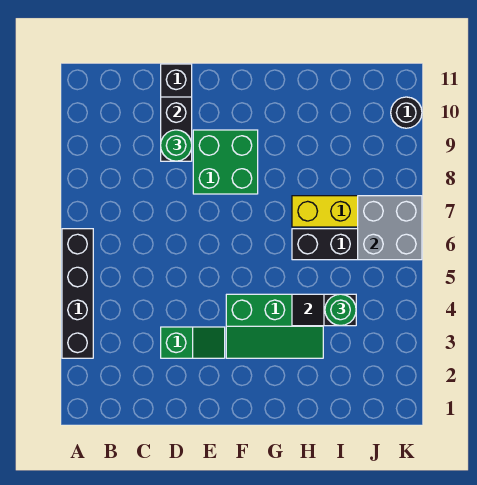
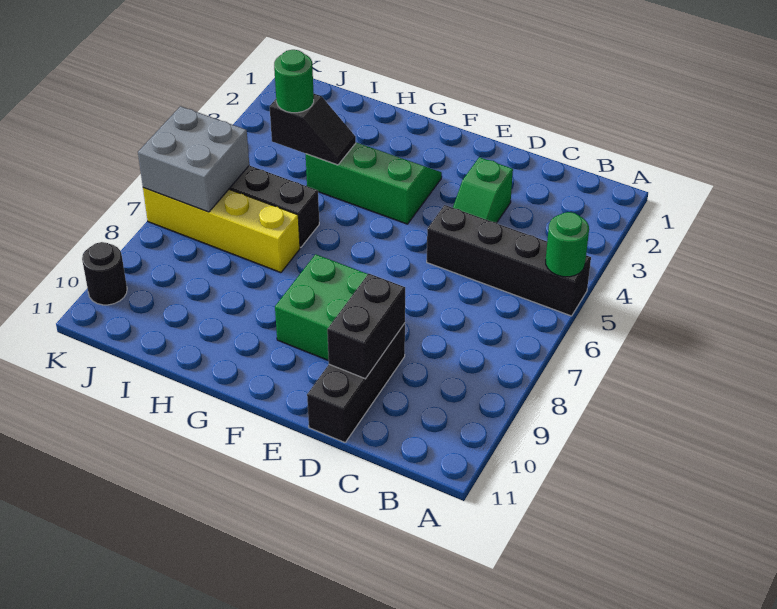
black 1x4 brick [62,229,93,358] -> black 1x4 brick turned to [427,205,591,316]
green 1x2 slope [161,327,225,358] -> green 1x2 slope turned to [453,157,513,223]
green 1x1 round brick [161,130,192,161] -> green 1x1 round brick moved to [546,212,589,277]

